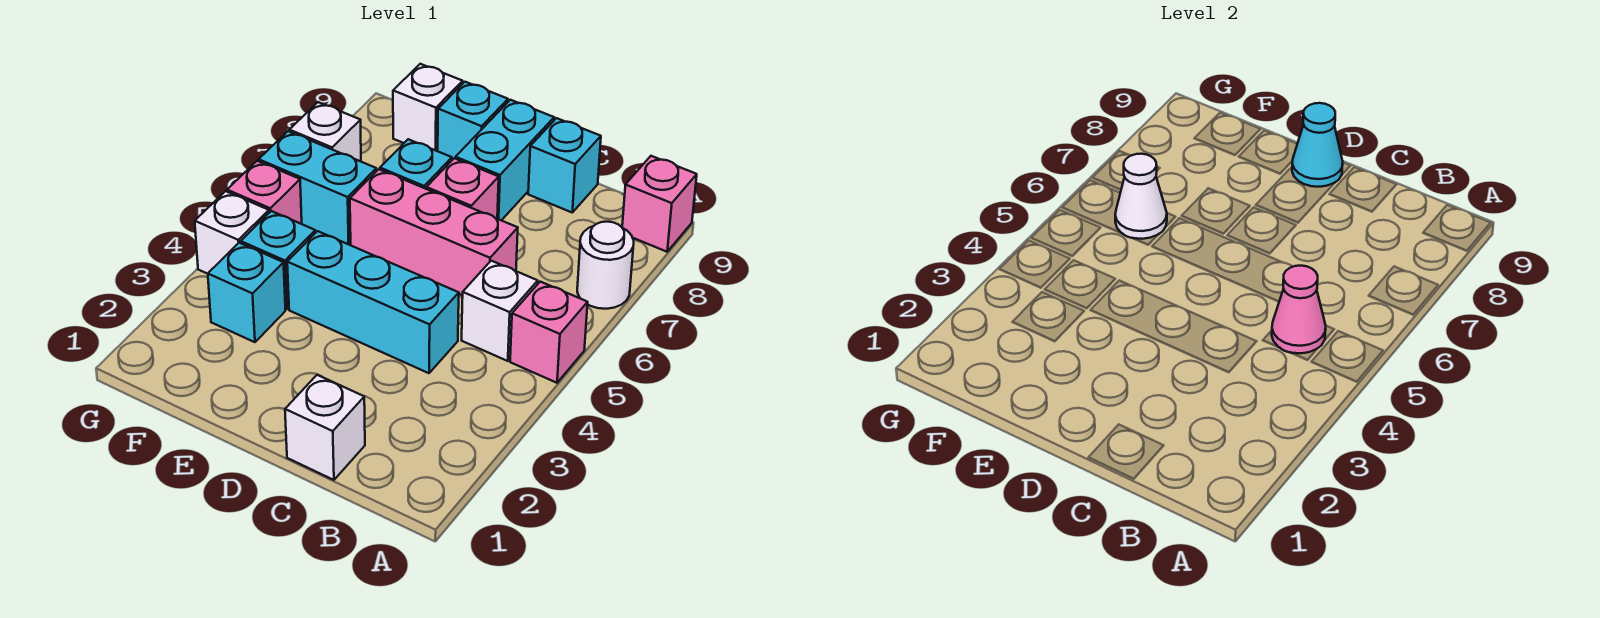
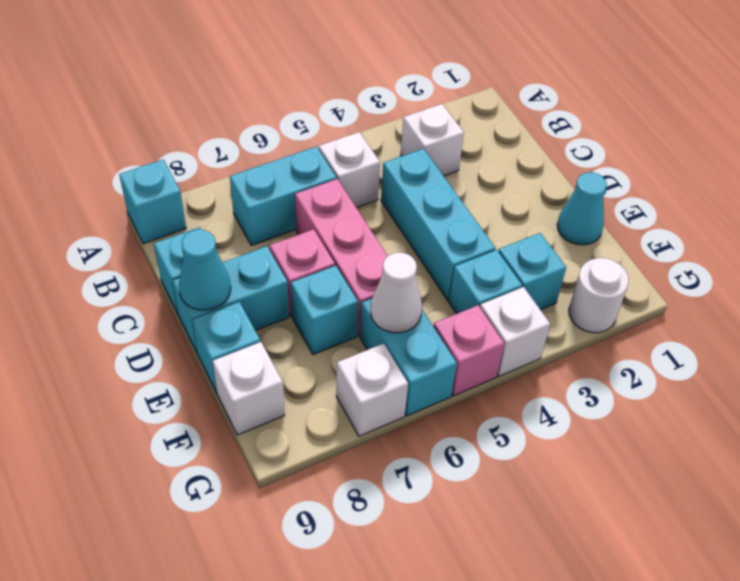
pink 1x1 brick [510,282,588,383] -> none
white 1x1 round brick [577,222,634,309] -> white 1x1 round brick moved to [569,258,629,333]
pink 1x1 brick [622,156,697,252] -> cyan 1x1 brick [119,160,186,244]
pink 1x1 cone [1272,266,1326,353] -> none
none -> cyan 1x2 brick [230,147,337,245]
white 1x1 brick [285,375,365,480] -> white 1x1 brick moved to [401,104,464,176]
none -> cyan 1x1 cone [557,172,607,245]

